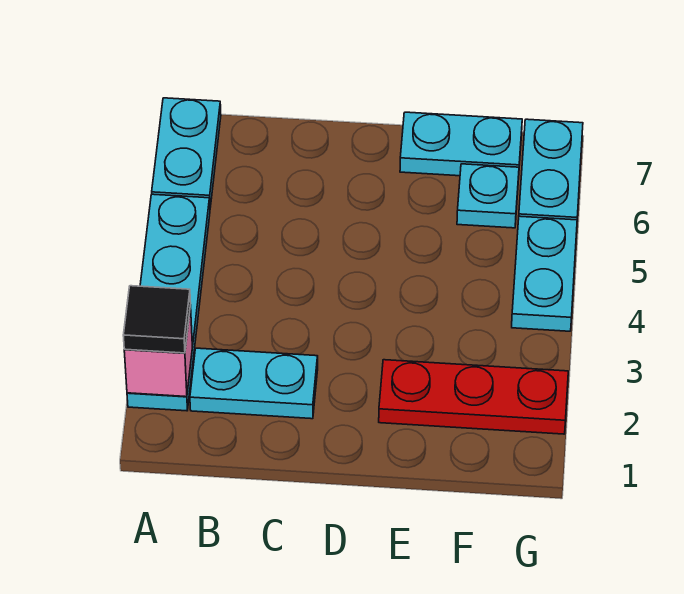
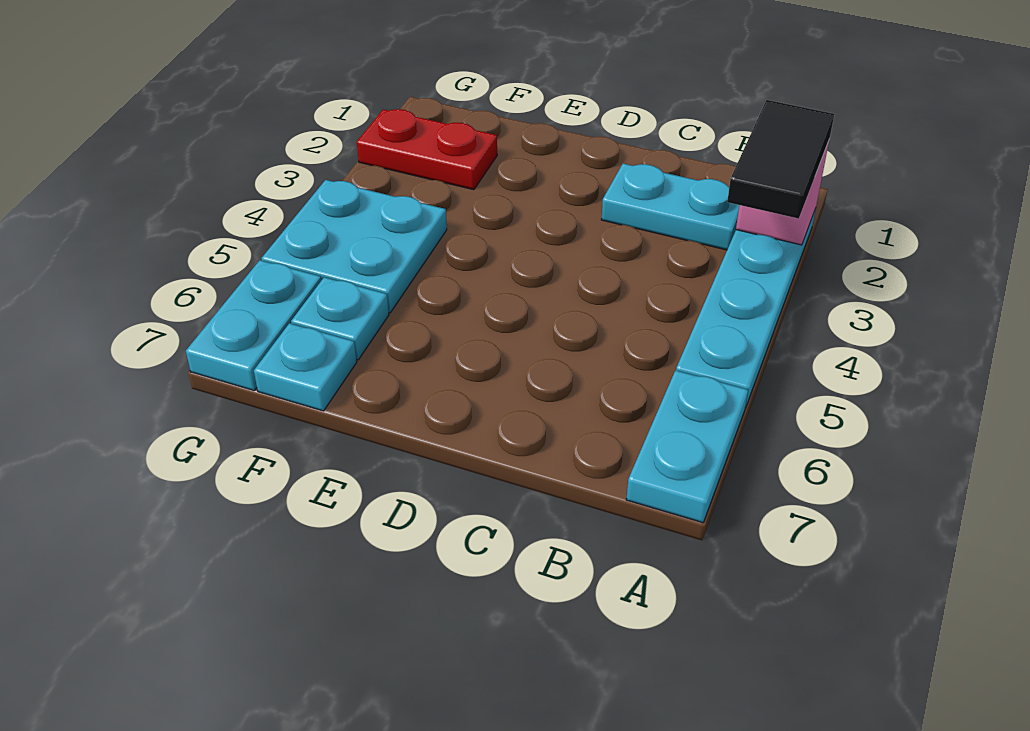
black 1x1 tile [123,286,191,353] -> black 1x2 tile [727,100,834,219]
red 1x3 plate [379,360,568,434] -> red 1x2 plate [357,109,497,190]
cyan 1x2 plate [400,112,522,176] -> cyan 1x1 plate [254,323,357,411]
cyan 1x2 plate [512,216,577,331] -> cyan 2x2 plate [261,180,447,313]

